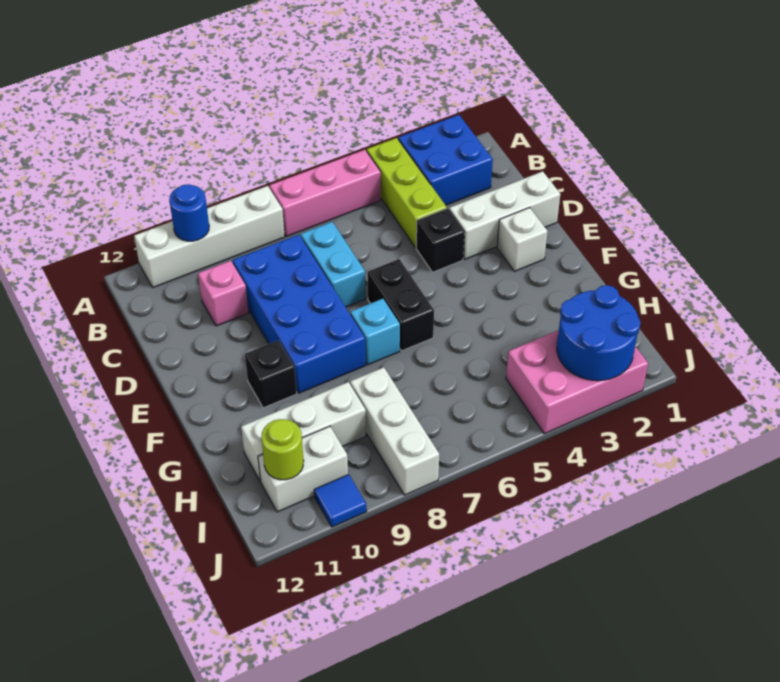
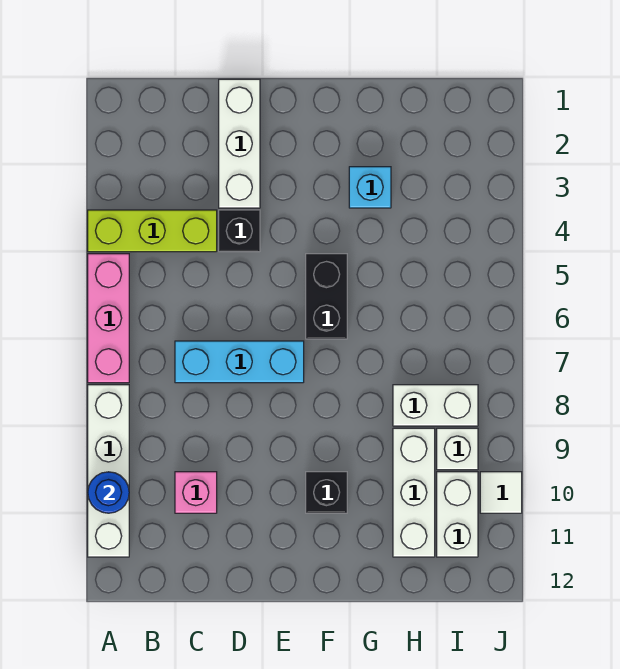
blue 2x2 brick [398,115,493,205] -> none
cyan 1x2 brick [301,222,365,307] -> cyan 1x3 brick [175,341,304,383]
blue 2x4 brick [233,235,366,393] -> none
white 1x1 brick [497,208,548,271] -> white 1x1 brick moved to [437,428,478,470]
black 1x2 brick [367,259,434,351] -> black 1x2 brick turned to [306,254,347,339]
cyan 1x1 brick [350,299,400,365] -> cyan 1x1 brick moved to [349,167,391,208]
white 1x3 brick [350,367,439,495] -> white 1x2 brick [393,385,478,426]
pink 2x3 brick [506,330,648,434] -> none
blue 2x2 round brick [557,285,641,381] -> none
lime 1x1 round brick [261,419,304,480] -> none
blue 1x1 tile [314,474,367,527] -> white 1x1 tile [480,472,522,513]

